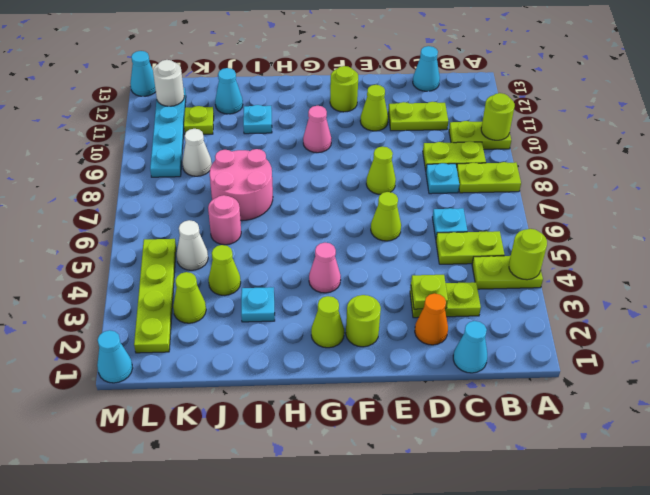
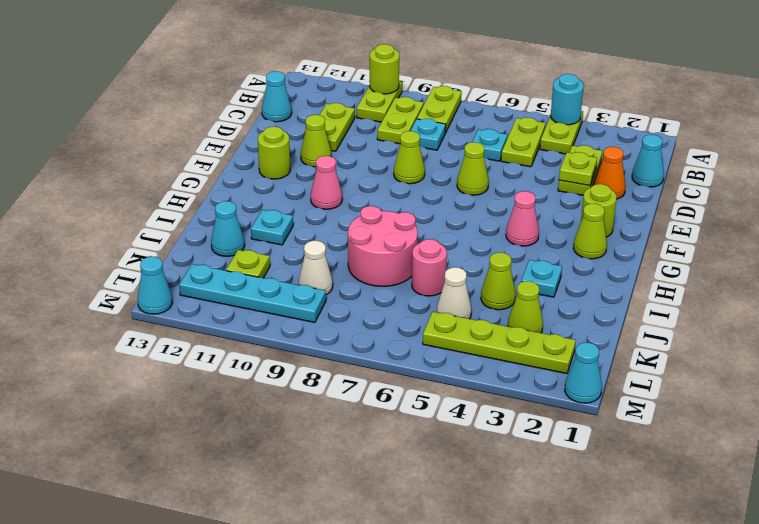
lime 1x1 round brick [509,229,547,280] -> cyan 1x1 round brick [551,74,584,125]
white 1x1 round brick [153,60,184,106] -> none

